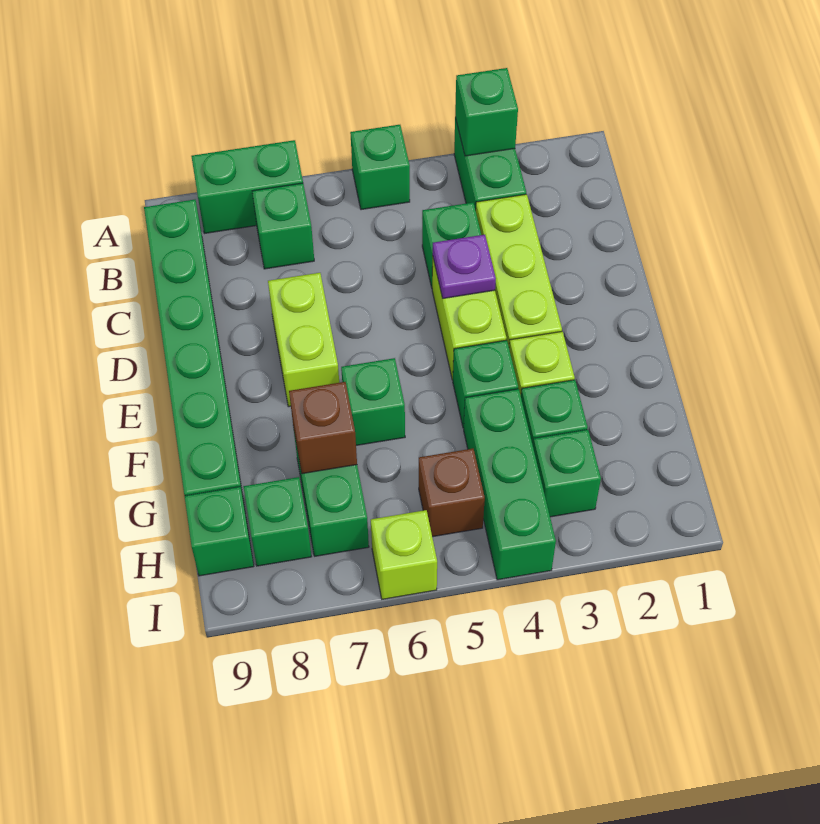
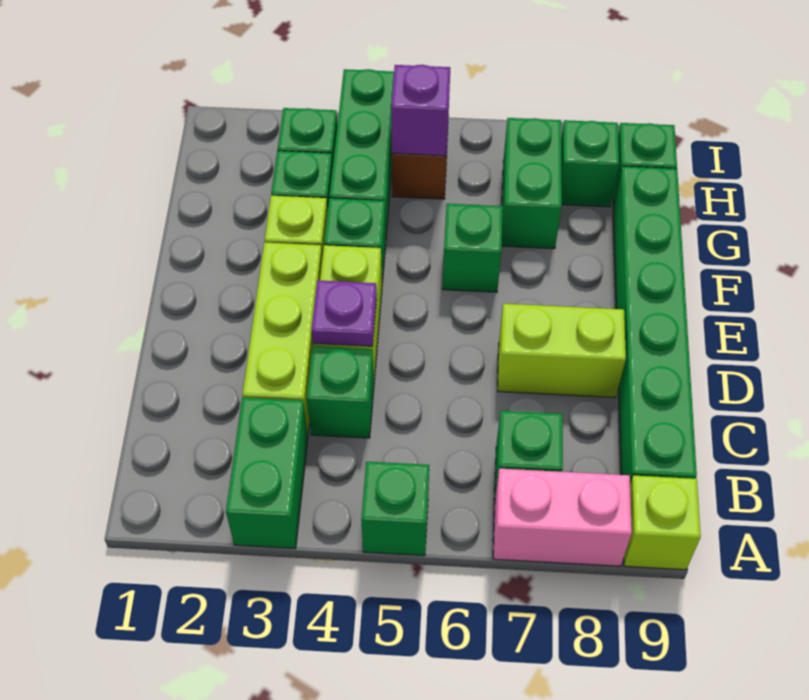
green 1x1 brick [455,68,518,156] -> none
green 1x2 brick [191,140,303,234] -> pink 1x2 brick [493,469,632,566]
lime 1x2 brick [268,273,339,407] -> lime 1x2 brick turned to [498,304,626,397]
brown 1x1 brick [289,382,357,474] -> none
none -> purple 1x1 brick [391,65,450,156]
lime 1x1 brick [371,510,437,599] -> lime 1x1 brick moved to [624,476,701,570]

